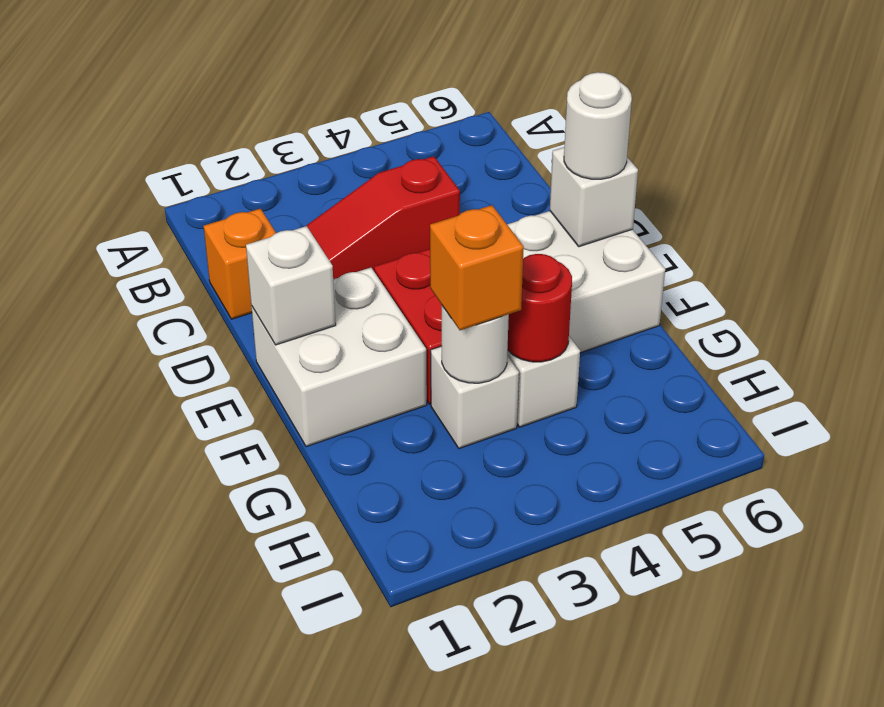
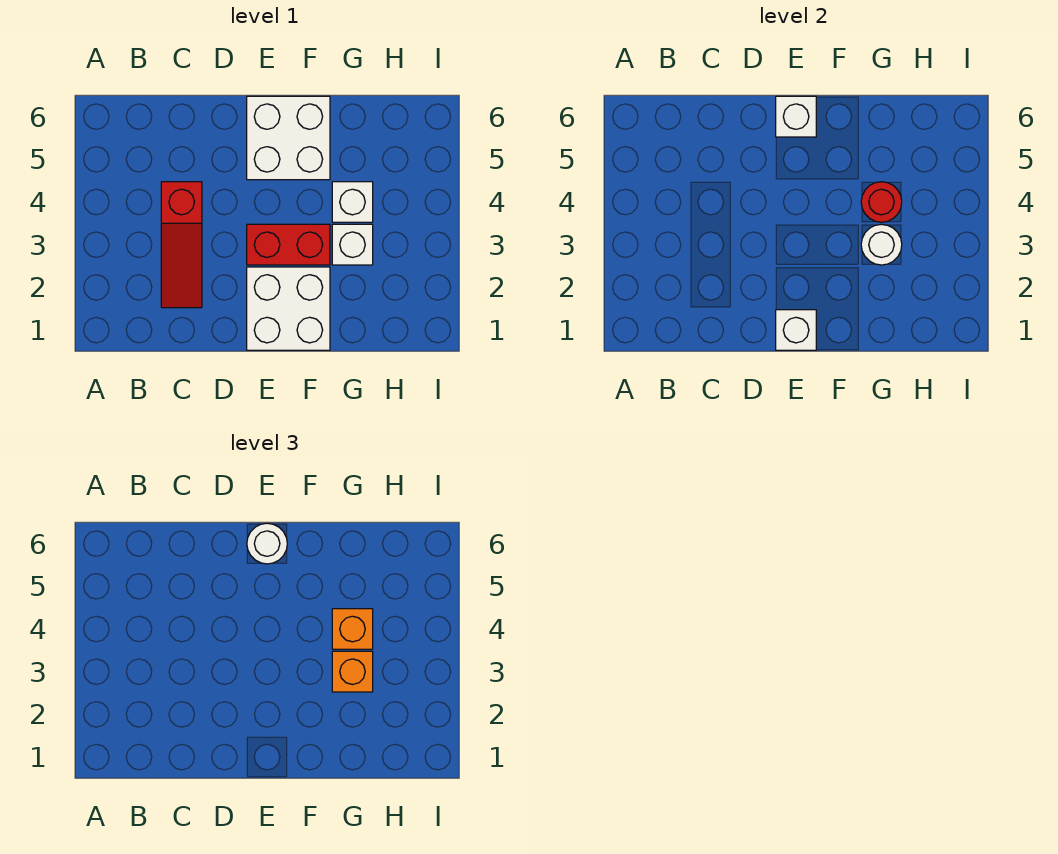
orange 1x1 brick [204,209,276,319] -> orange 1x1 brick moved to [332,609,373,649]

